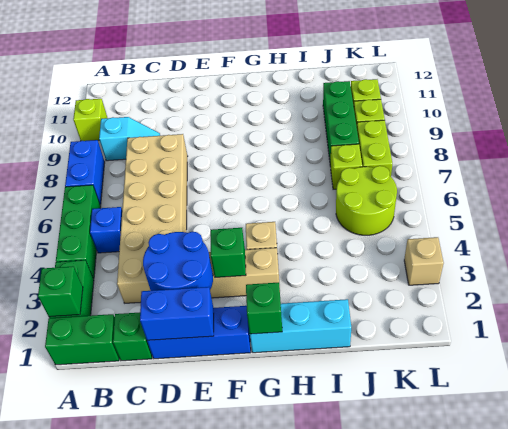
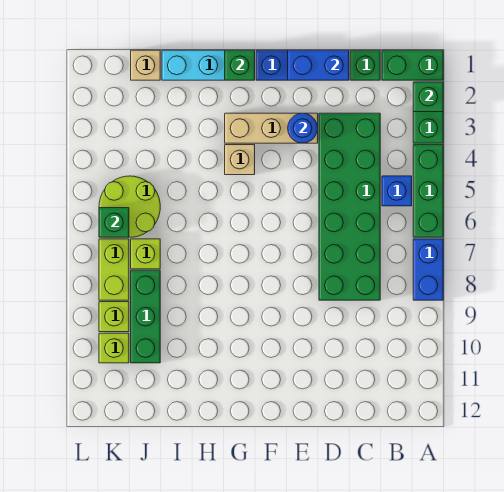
lime 1x1 brick [73,99,107,141] -> none
cyan 1x2 slope [99,117,160,161] -> none
tan 2x6 brick [117,134,188,303] -> green 2x6 brick [319,113,380,300]
blue 2x2 round brick [143,232,213,291] -> blue 1x1 round brick [288,113,318,143]
green 1x1 brick [211,228,246,278] -> green 1x1 brick moved to [99,208,129,237]
tan 1x1 brick [404,237,444,285] -> tan 1x1 brick moved to [131,50,160,80]

